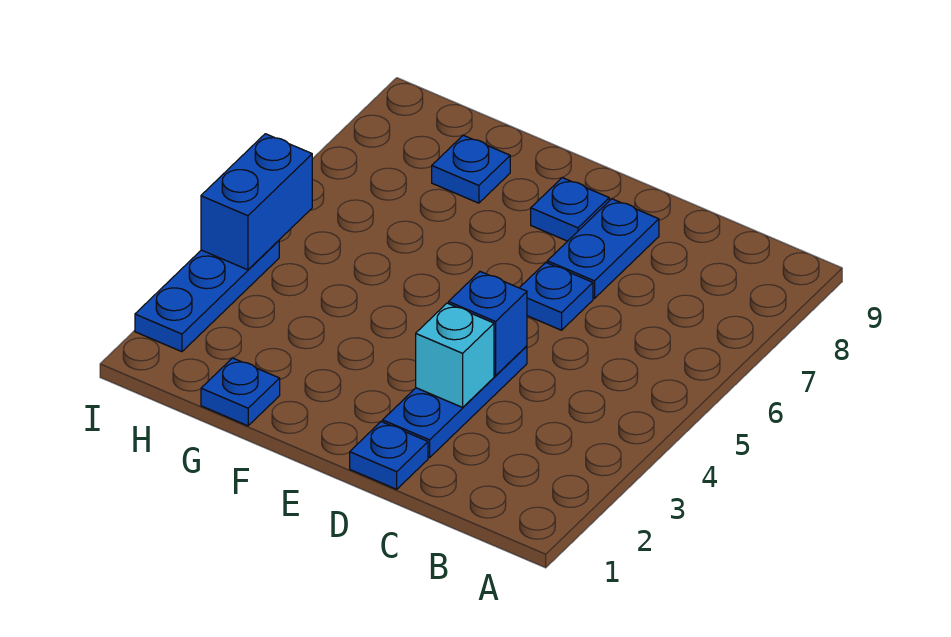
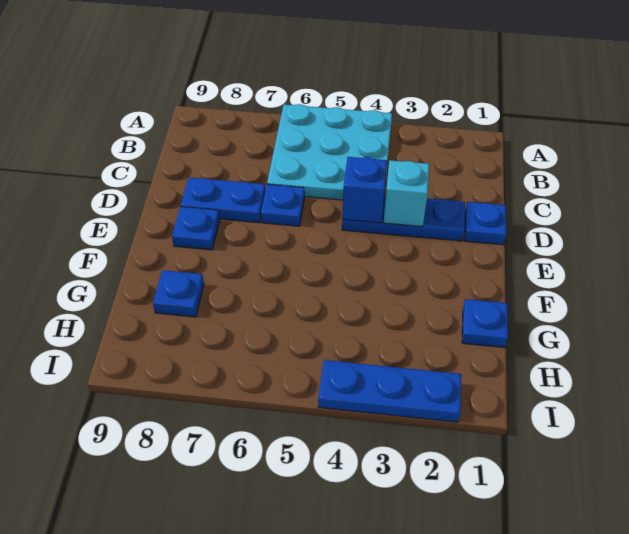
none -> cyan 3x3 plate [267,104,392,200]
blue 1x2 brick [201,134,312,270] -> none

